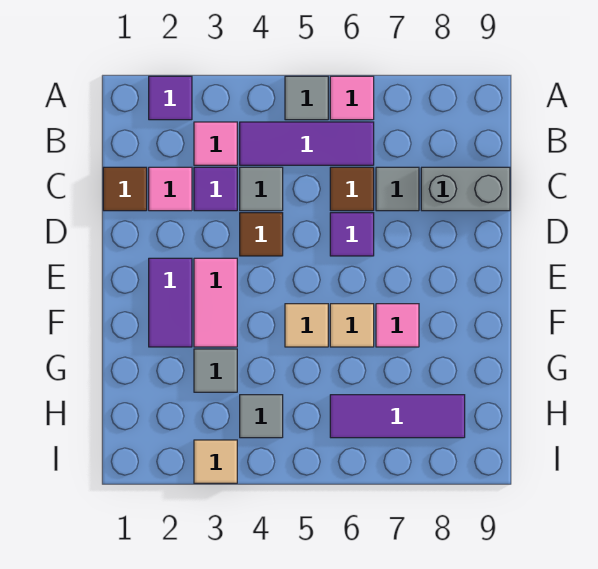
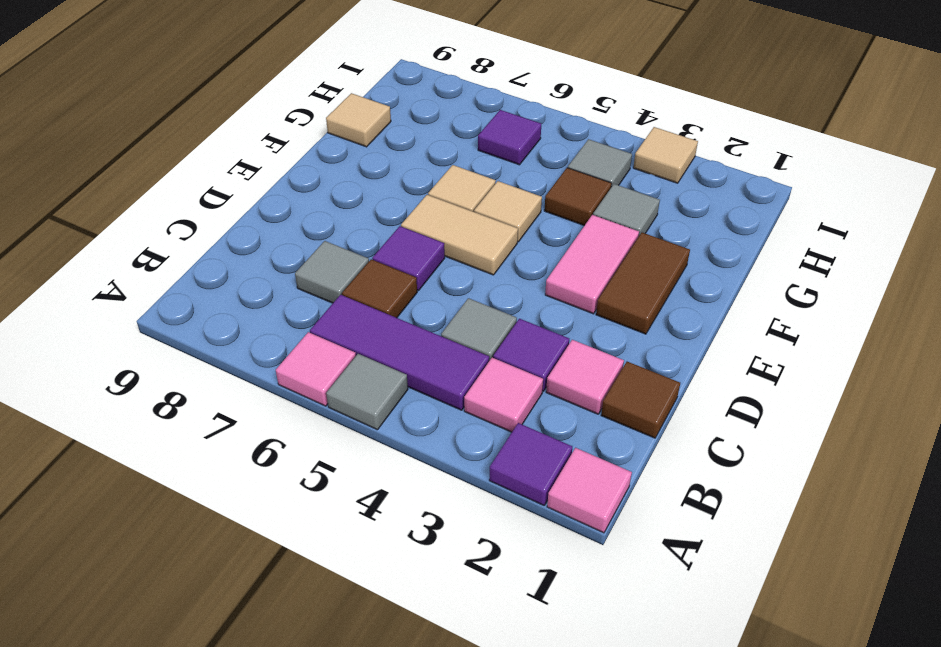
grey 1x2 brick [421,167,510,211] -> none
brown 1x1 tile [240,213,283,256] -> brown 1x1 tile moved to [544,168,612,226]
purple 1x2 tile [149,258,192,347] -> brown 1x2 tile [596,233,690,334]
none -> tan 1x2 tile [401,195,518,275]
pink 1x1 tile [376,304,419,347] -> pink 1x1 tile moved to [547,448,632,533]
none -> tan 1x1 tile [326,93,391,147]
purple 1x3 tile [330,395,465,438] -> purple 1x1 tile [478,110,541,165]

